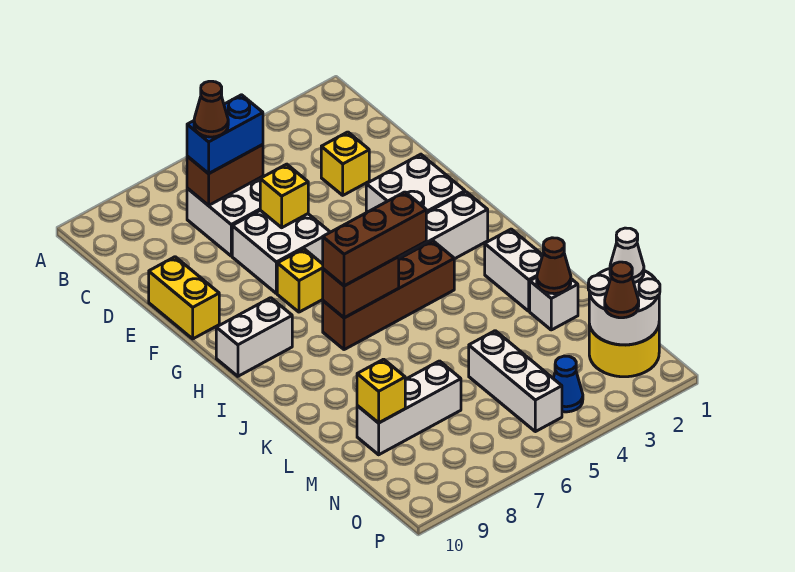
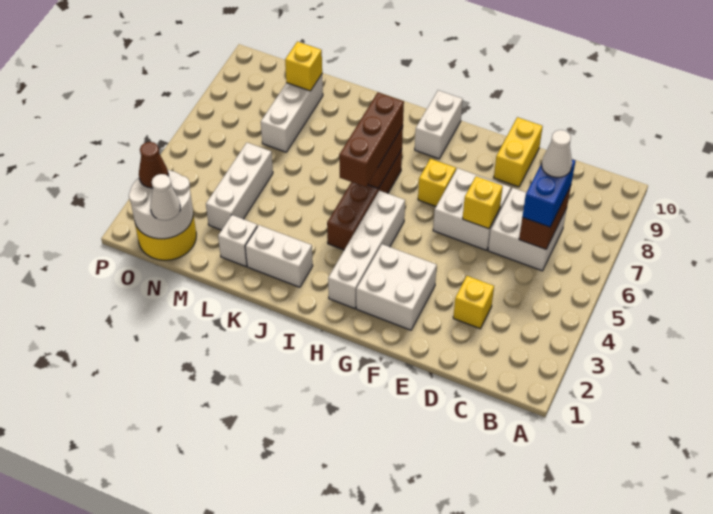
brown 1x1 cone [194,81,228,137] -> white 1x1 cone [542,130,572,177]
yellow 1x2 brick [149,257,219,339] -> yellow 1x2 brick turned to [494,117,543,187]
brown 1x1 cone [537,238,571,294] -> none
white 1x3 brick [469,331,562,432] -> white 1x3 brick turned to [206,143,273,230]
blue 1x1 cone [553,356,583,412] -> none

